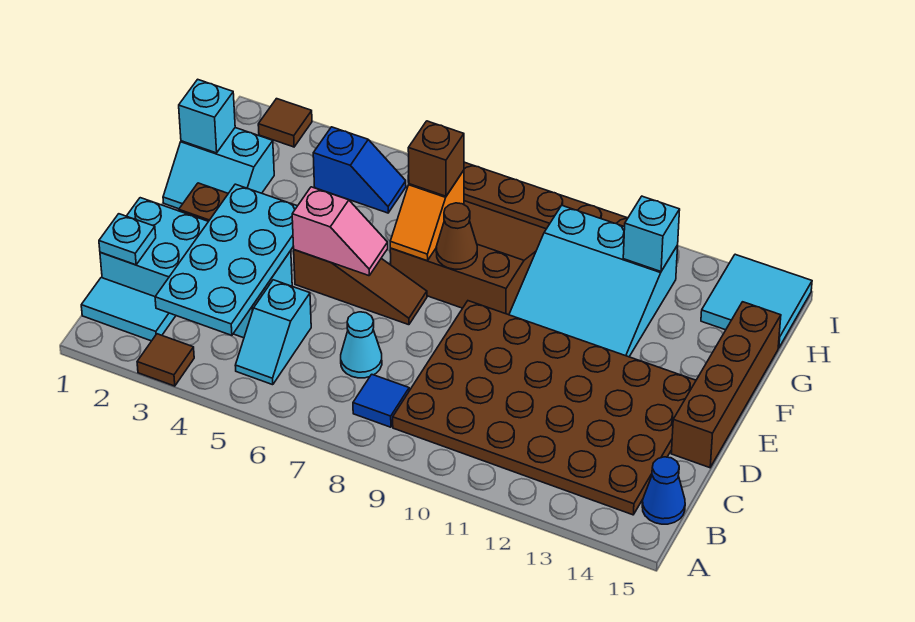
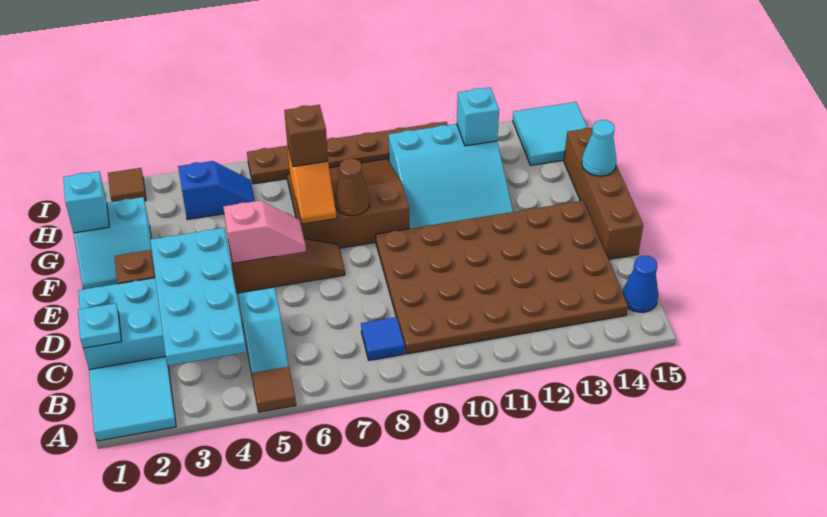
brown 1x1 tile [137,334,194,386] -> brown 1x1 tile moved to [252,367,296,412]
cyan 1x2 tile [81,278,176,341] -> cyan 2x2 tile [89,357,176,441]
cyan 1x1 cone [341,312,382,378] -> cyan 1x1 cone moved to [582,120,617,176]

